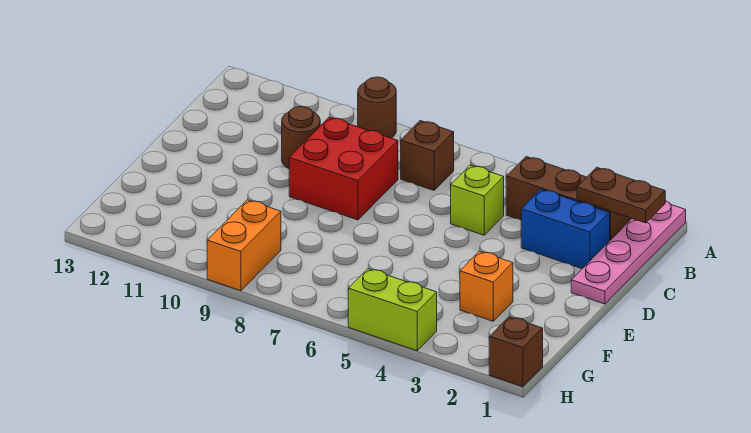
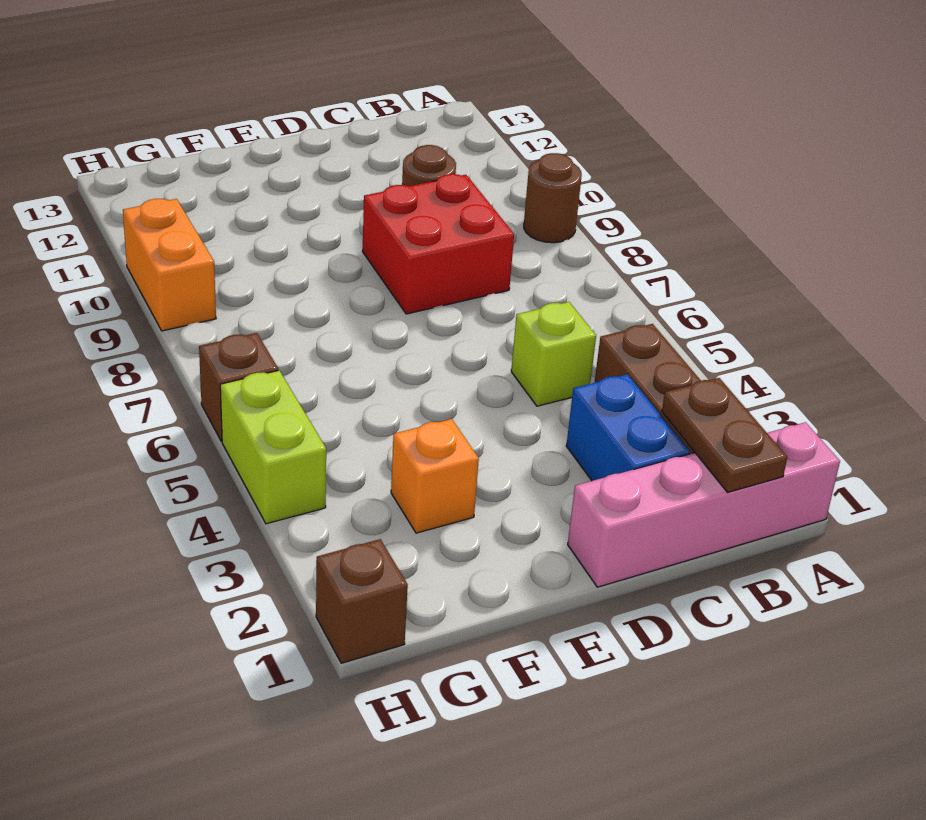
pink 1x4 plate [571,201,686,304] -> pink 1x4 brick [568,422,840,587]
brown 1x1 brick [401,121,454,190] -> brown 1x1 brick moved to [199,333,278,441]
orange 1x2 brick [207,200,281,291] -> orange 1x2 brick turned to [123,199,216,331]

